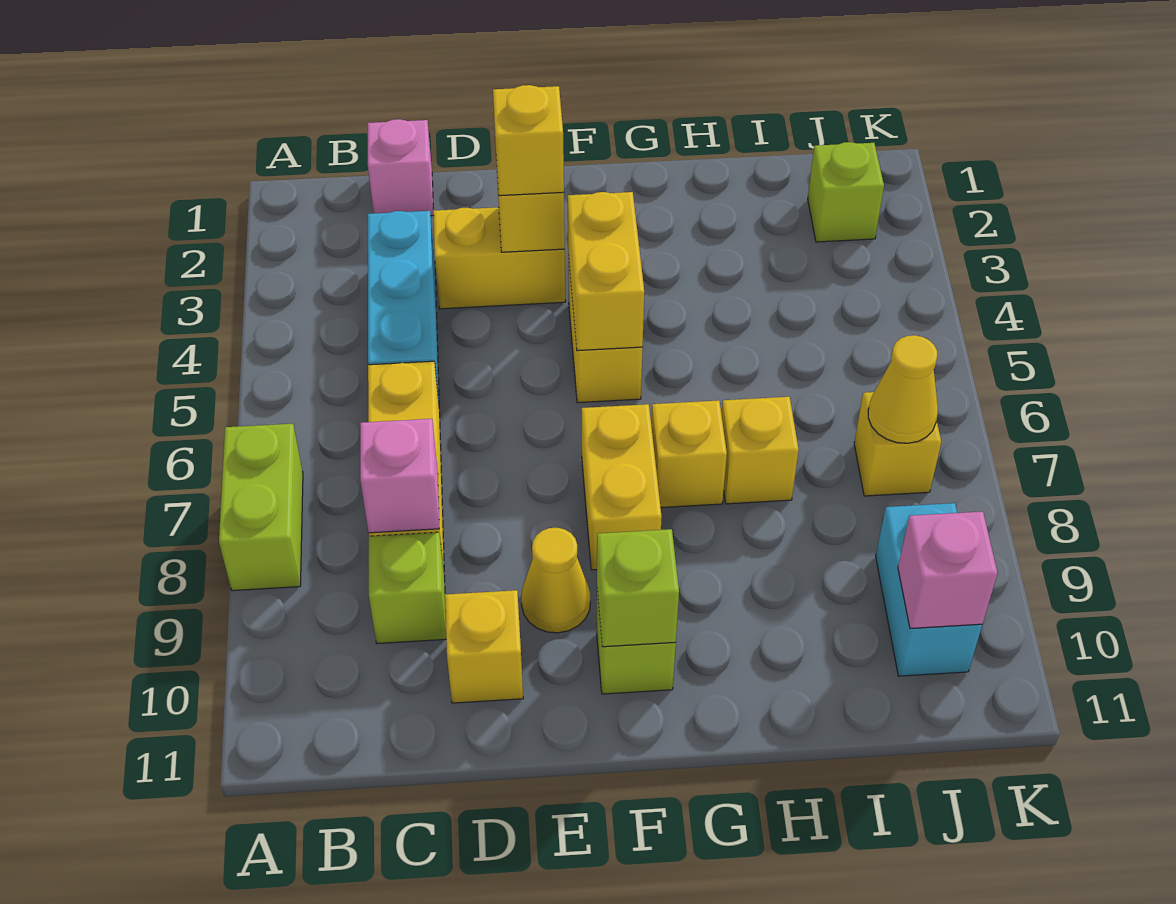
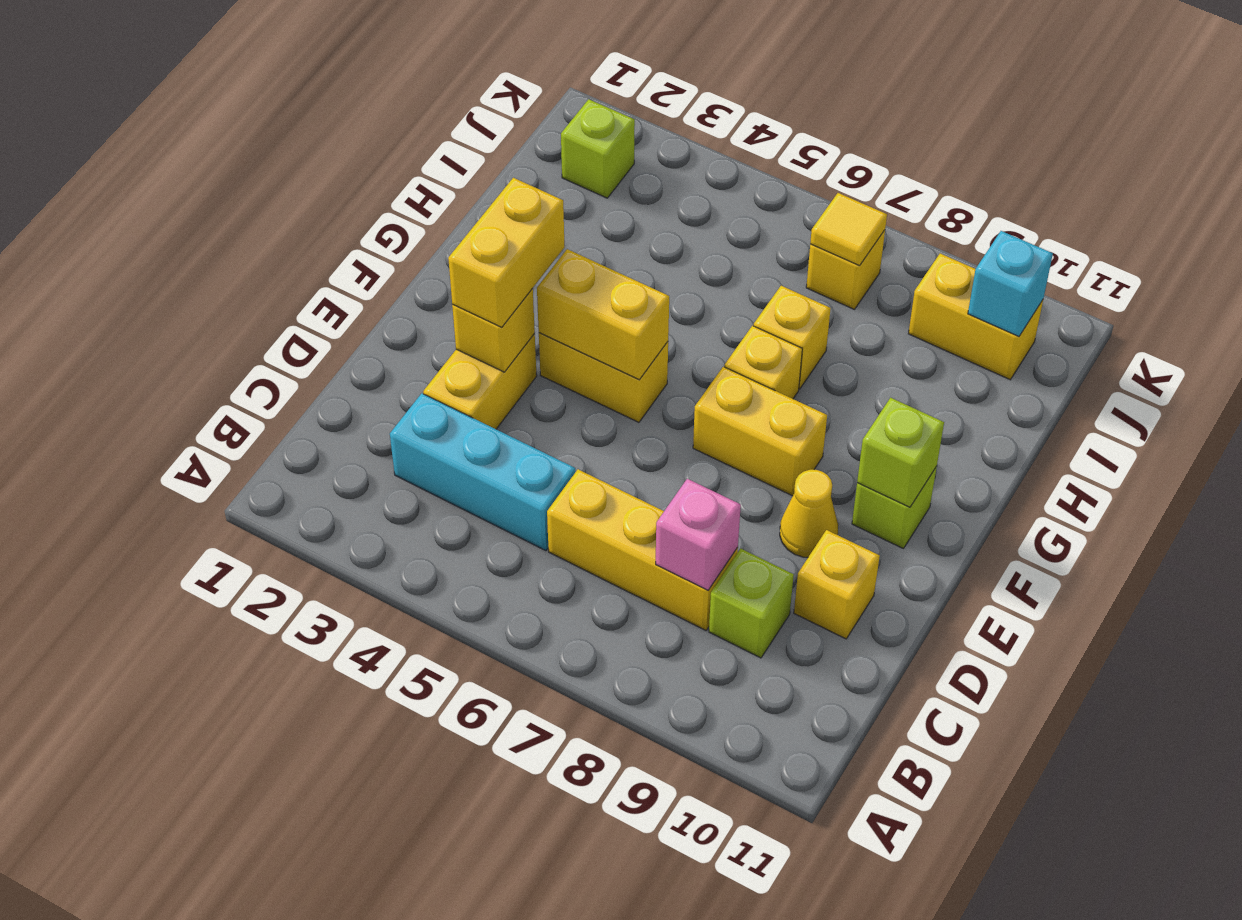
lime 1x2 brick [219,424,303,591] -> none
pink 1x1 brick [368,119,434,216] -> none
yellow 1x1 brick [493,85,564,196] -> yellow 1x2 brick [448,178,565,327]
yellow 1x1 cone [868,335,938,443] -> yellow 1x1 tile [810,193,887,266]
cyan 1x2 brick [876,503,982,676] -> yellow 1x2 brick [908,254,1043,380]
pink 1x1 brick [898,512,997,628] -> cyan 1x1 brick [968,231,1053,336]

